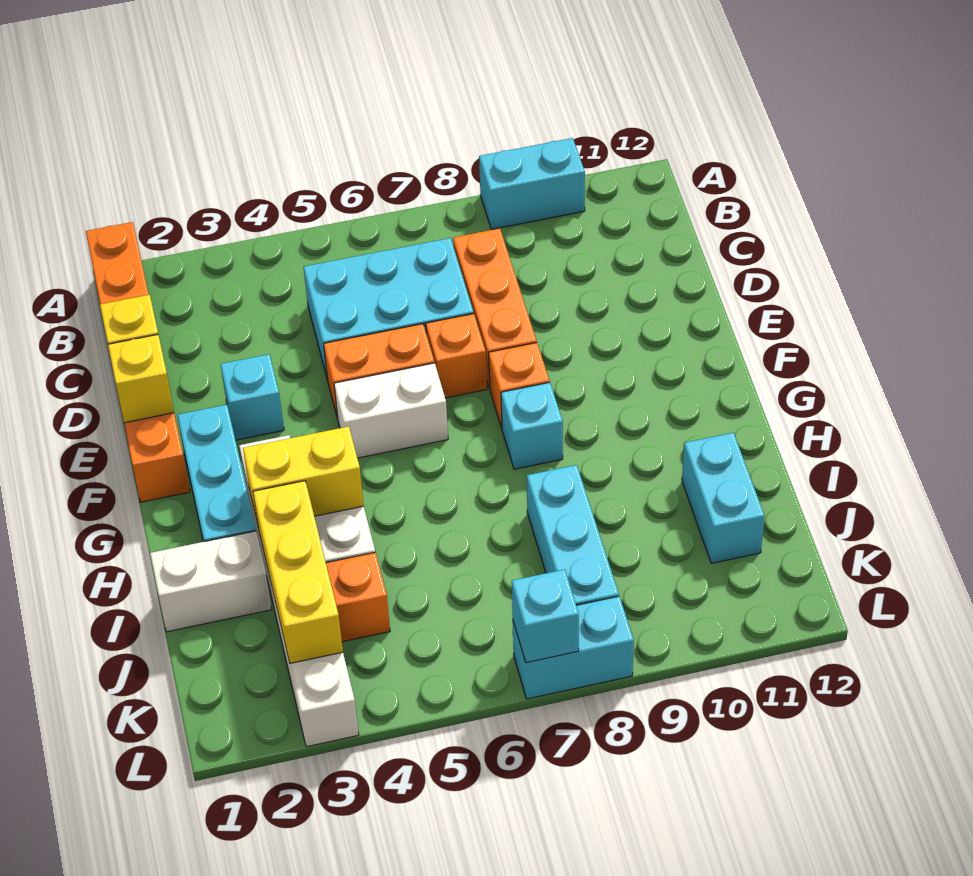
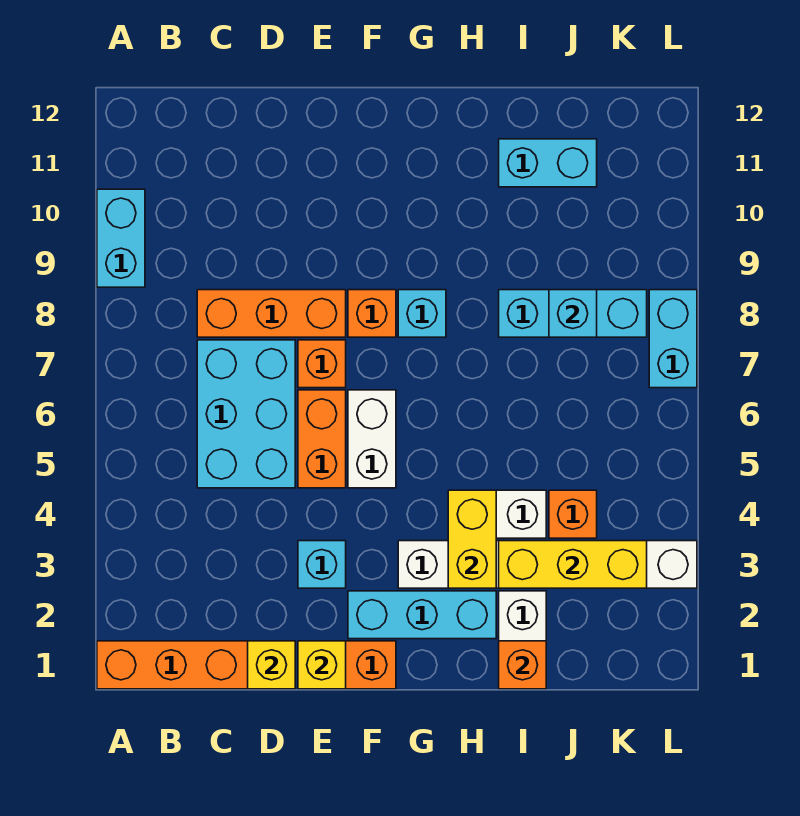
none -> orange 1x1 brick [499,641,546,689]
cyan 1x1 brick [512,569,579,663] -> cyan 1x1 brick moved to [549,290,597,337]

